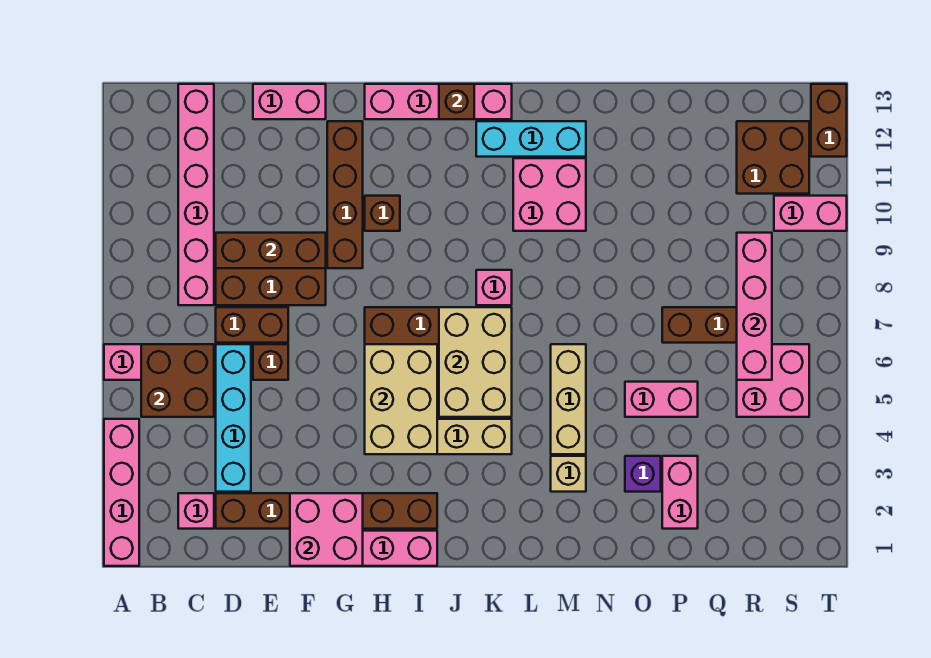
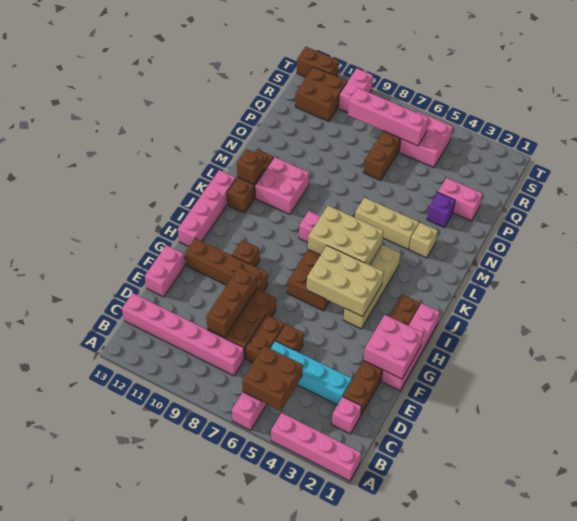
brown 1x1 brick [439,84,474,119] -> brown 1x1 brick moved to [237,149,264,184]
cyan 1x3 brick [476,121,586,157] -> brown 1x3 brick [227,149,274,213]
pink 1x2 brick [625,382,698,417] -> none

